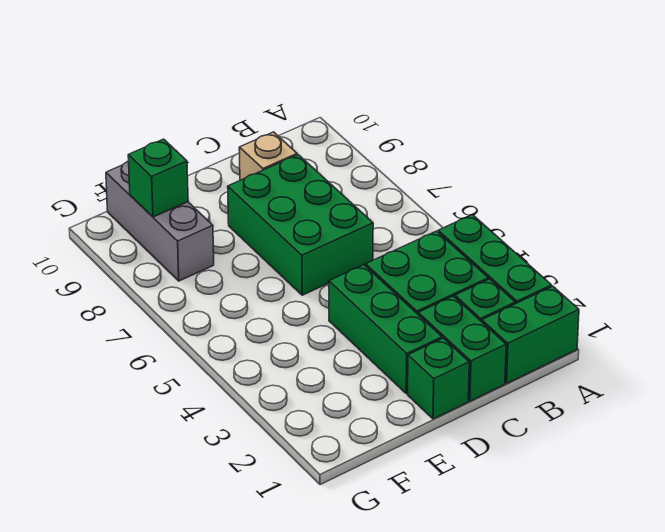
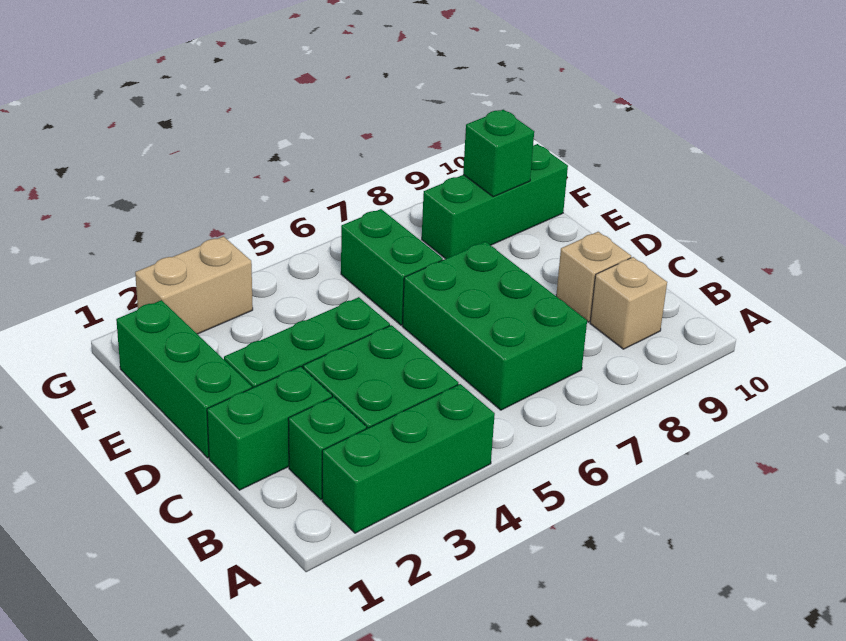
green 1x2 brick [482,286,579,383] -> green 1x2 brick moved to [341,209,443,325]
none -> tan 1x1 brick [590,257,667,349]
green 2x3 brick [228,155,373,295] -> green 2x3 brick turned to [402,242,587,410]
green 1x1 brick [408,338,469,419] -> green 1x3 brick [116,300,252,458]
grey 1x3 brick [106,161,214,281] -> green 1x3 brick [422,144,568,259]
none -> tan 1x2 brick [135,236,253,334]

